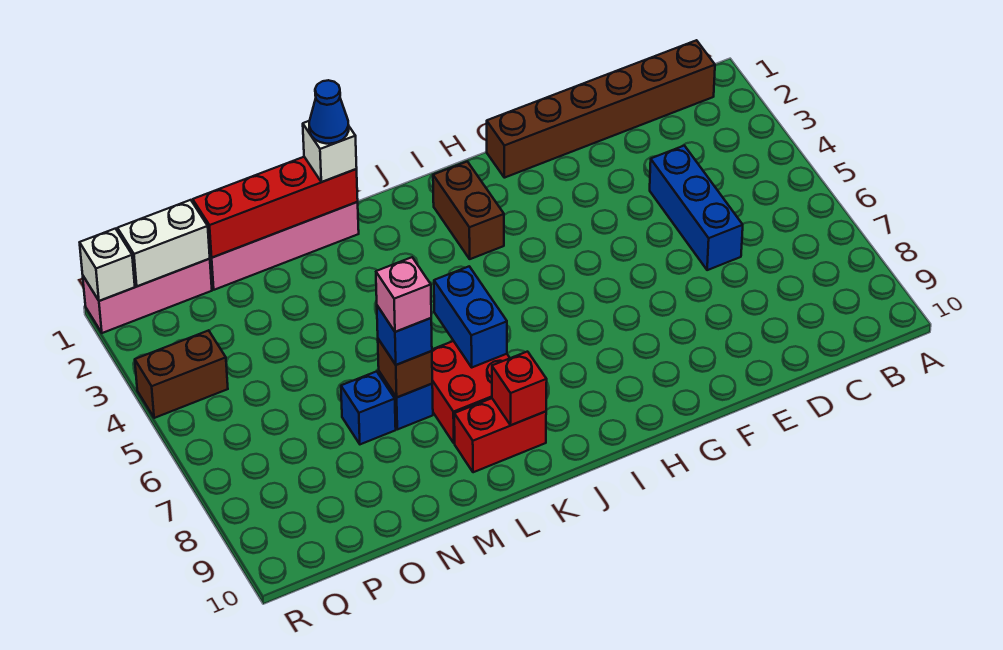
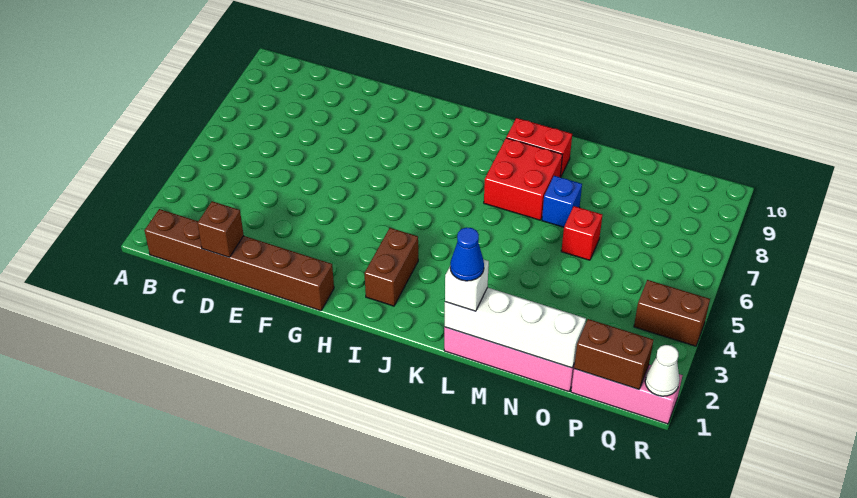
blue 1x3 brick [650,146,743,270] -> none
blue 1x2 brick [434,266,507,367] -> none
red 1x1 brick [492,352,547,425] -> red 1x1 brick moved to [561,206,602,260]
red 1x4 brick [193,157,358,258] -> white 1x4 brick [445,288,586,368]
brown 1x1 brick [378,339,432,397] -> brown 1x1 brick moved to [197,201,244,257]
blue 1x1 brick [377,306,432,365] -> none
pink 1x1 brick [376,257,431,332] -> none
blue 1x1 brick [341,371,396,444] -> none
white 1x2 brick [117,200,210,286] -> brown 1x2 brick [574,319,653,389]
white 1x1 brick [80,229,135,301] -> white 1x1 cone [645,345,680,396]

